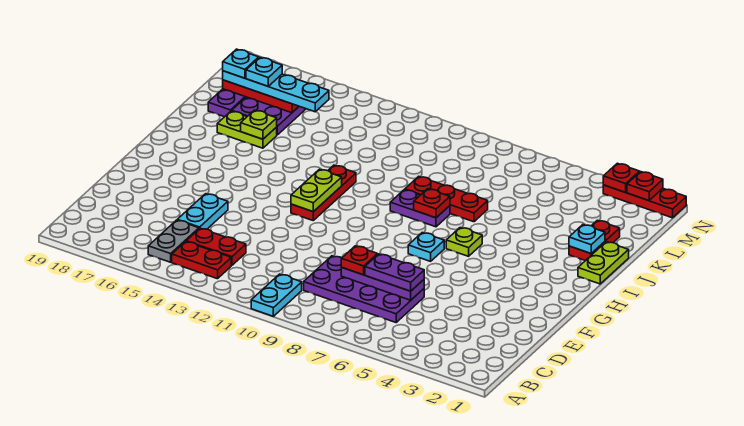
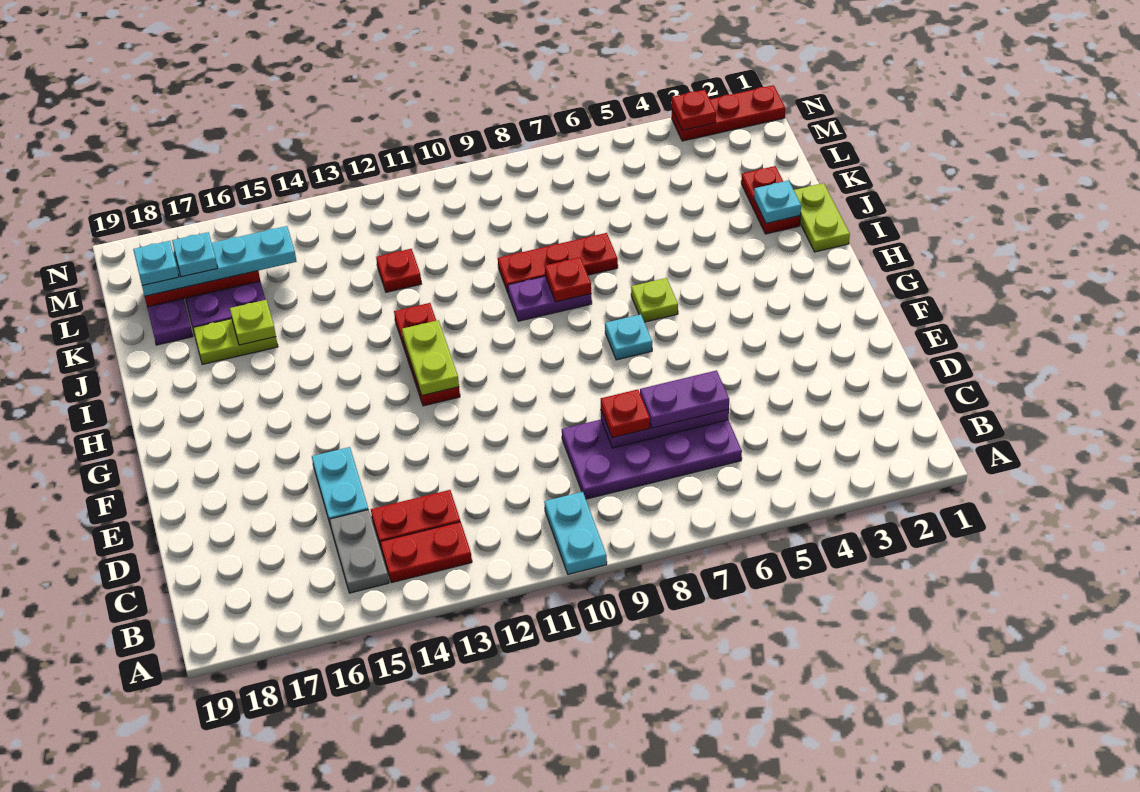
red 1x1 plate [627,172,663,201] -> red 1x1 plate moved to [376,249,421,292]

